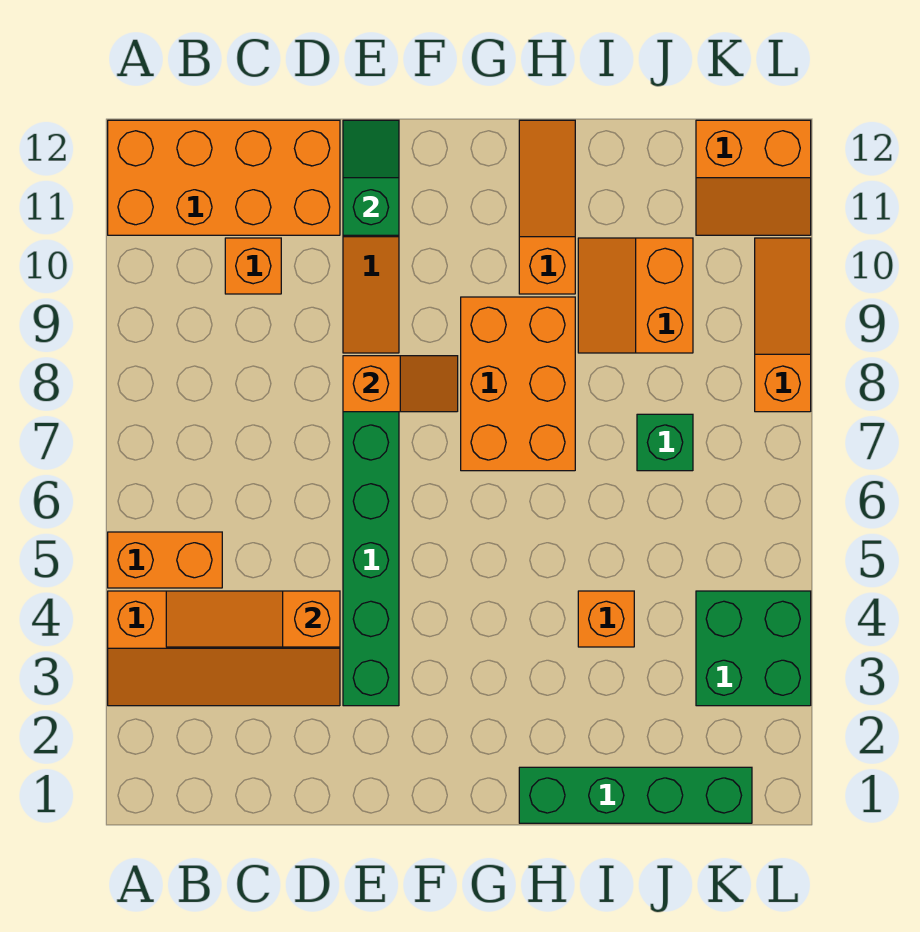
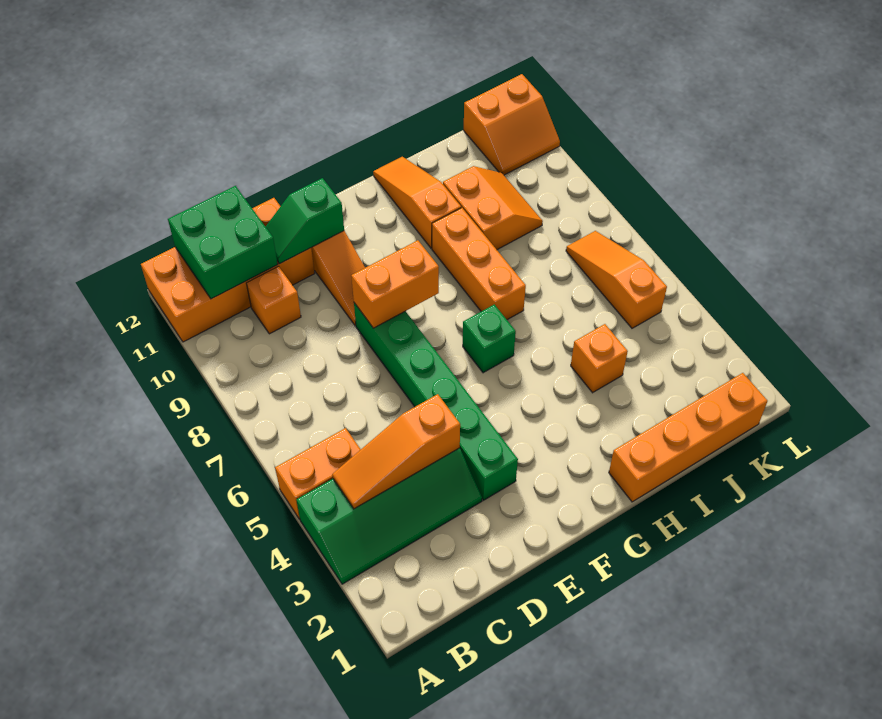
orange 2x4 slope [108,591,340,706] -> green 2x4 slope [296,448,482,584]
orange 1x2 slope [343,356,458,412] -> orange 1x2 brick [351,240,439,328]
green 1x2 slope [343,120,399,235] -> green 1x2 slope turned to [266,178,344,264]
orange 2x3 brick [461,297,575,471] -> orange 1x3 brick [432,208,526,320]
green 1x4 brick [519,767,752,823] -> orange 1x4 brick [609,373,767,502]
orange 2x2 slope [578,238,693,353] -> orange 2x2 slope turned to [443,166,543,250]
green 1x1 brick [637,414,693,471] -> green 1x1 brick moved to [463,304,516,373]
green 2x2 brick [696,591,811,706] -> green 2x2 brick moved to [168,186,278,299]
orange 1x3 slope [755,238,811,412] -> orange 1x3 slope moved to [566,231,667,328]

